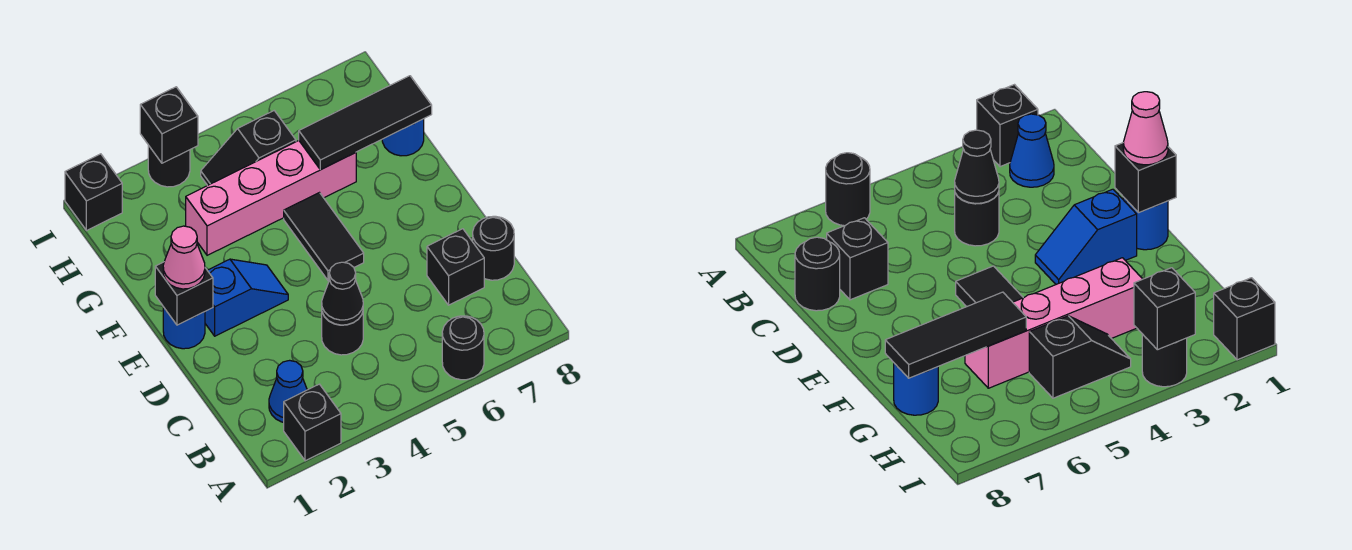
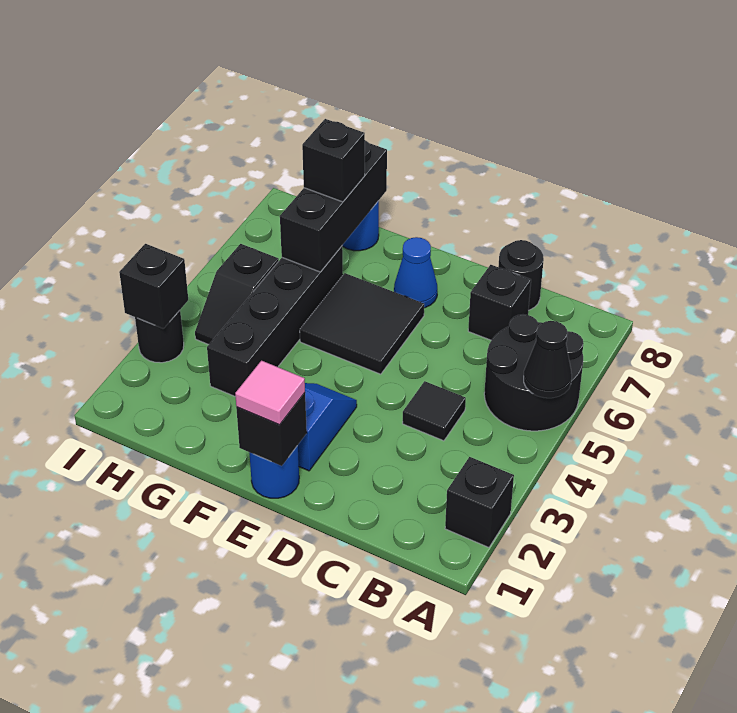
black 1x1 round brick [442,316,484,380] -> black 2x2 round brick [484,315,584,431]
blue 1x1 cone [269,360,307,422] -> blue 1x1 cone moved to [394,237,437,308]
black 1x1 round brick [322,312,363,355] -> black 1x1 tile [403,381,466,441]
black 1x1 cone [322,262,363,325] -> black 1x1 cone moved to [524,321,572,398]
pink 1x1 cone [163,226,205,289] -> pink 1x1 tile [235,361,305,425]
black 1x2 tile [284,193,364,280] -> black 2x2 tile [300,273,424,374]
pink 1x4 brick [186,141,356,255] -> black 1x4 brick [207,246,343,396]
black 1x3 tile [299,76,432,170] -> black 1x3 brick [280,140,387,272]
black 1x1 brick [65,154,122,231] -> black 1x1 brick moved to [302,119,365,202]

